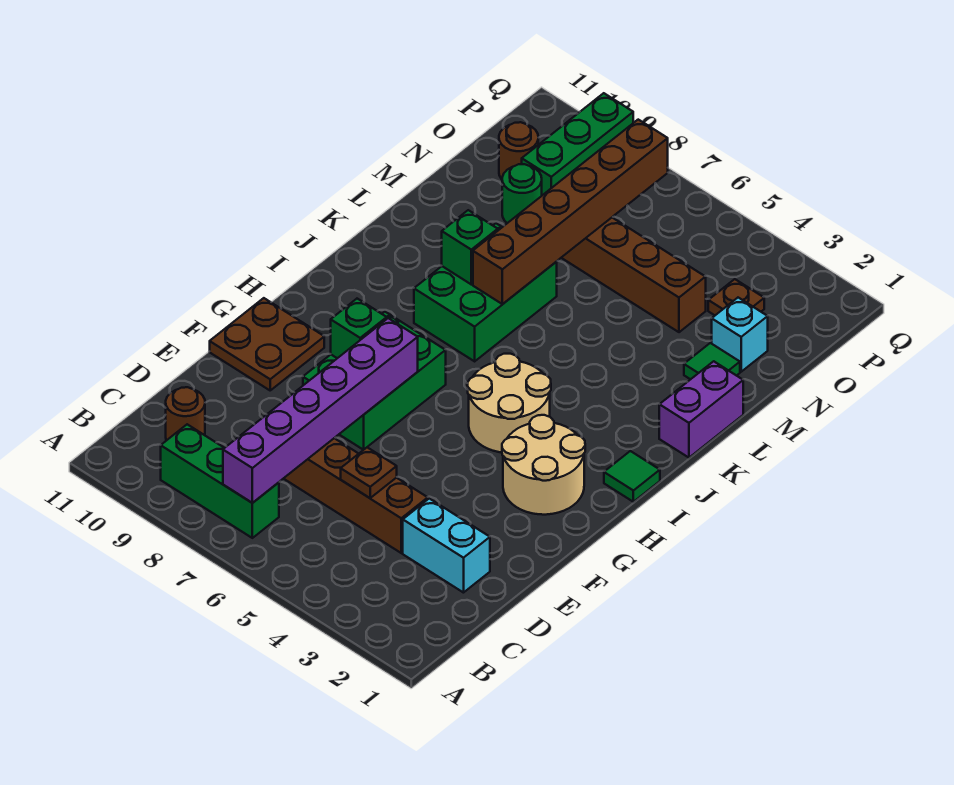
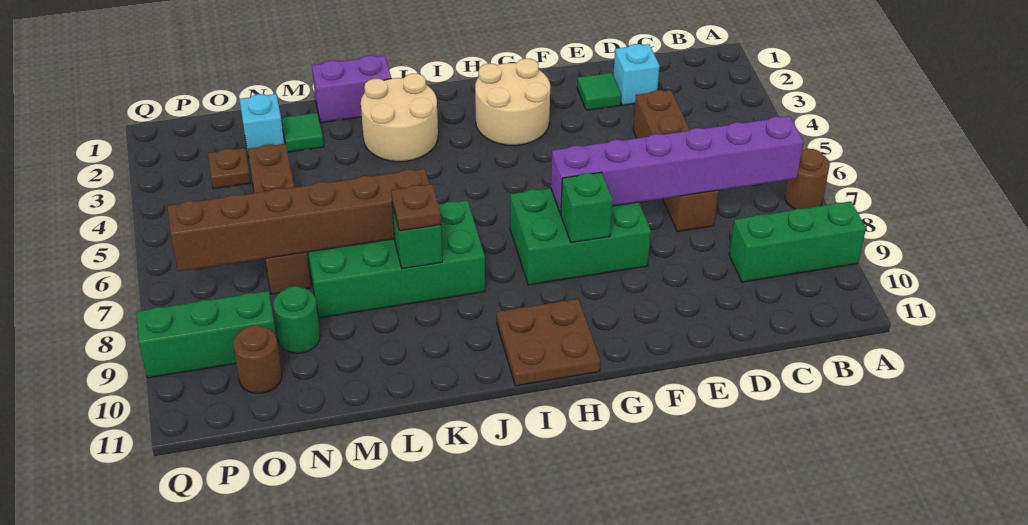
green 1x3 brick [161,424,279,538] -> green 1x3 brick turned to [729,201,866,282]
brown 1x1 round brick [166,387,205,441] -> brown 1x1 round brick moved to [785,149,830,209]
cyan 1x2 brick [403,499,490,593] -> cyan 1x1 brick [613,44,660,105]
brown 1x1 plate [341,447,397,498] -> brown 1x1 plate moved to [391,184,441,231]
brown 2x2 plate [210,298,324,390] -> brown 2x2 plate moved to [497,299,600,386]
tan 2x2 round brick [467,354,551,452] -> tan 2x2 round brick moved to [361,74,438,162]
green 1x1 tile [604,451,660,502] -> green 1x1 tile moved to [577,73,621,110]
green 2x3 brick [414,223,557,361] -> green 2x4 brick [307,200,485,318]

